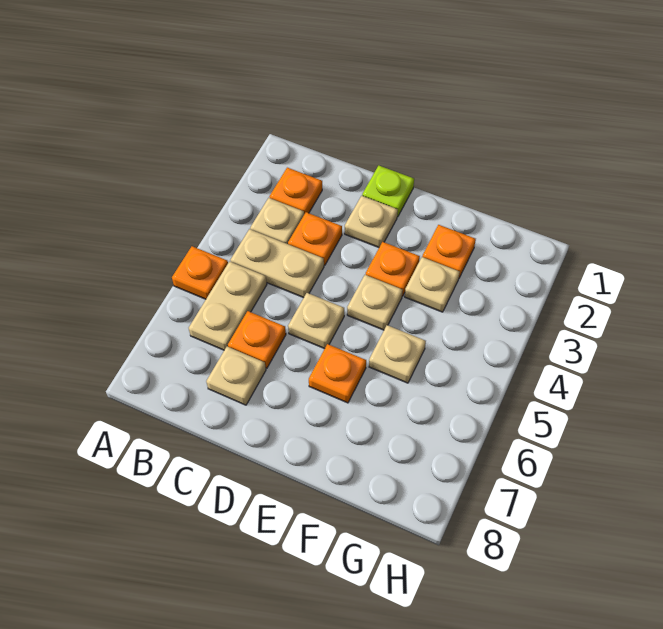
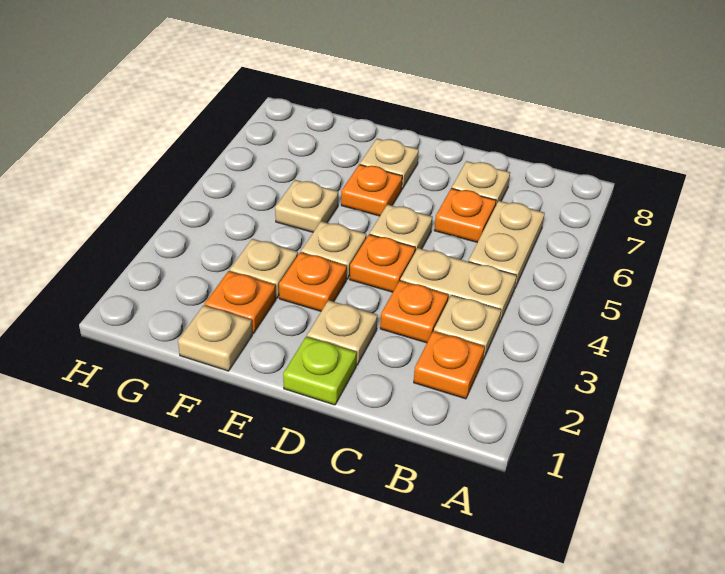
orange 1x1 plate [172,246,228,299] -> orange 1x1 plate moved to [350,234,415,292]
none -> tan 1x1 plate [360,139,419,189]
none -> tan 1x1 plate [178,305,252,371]

